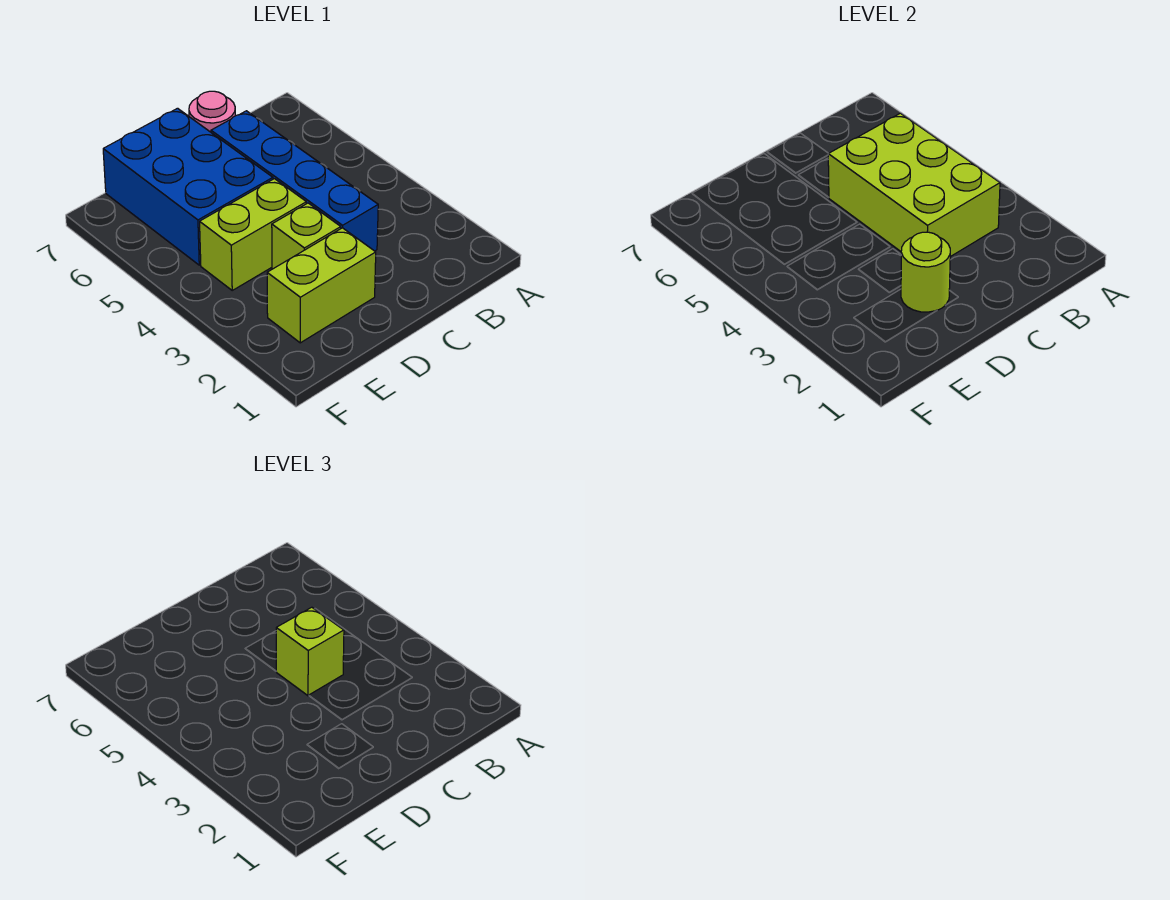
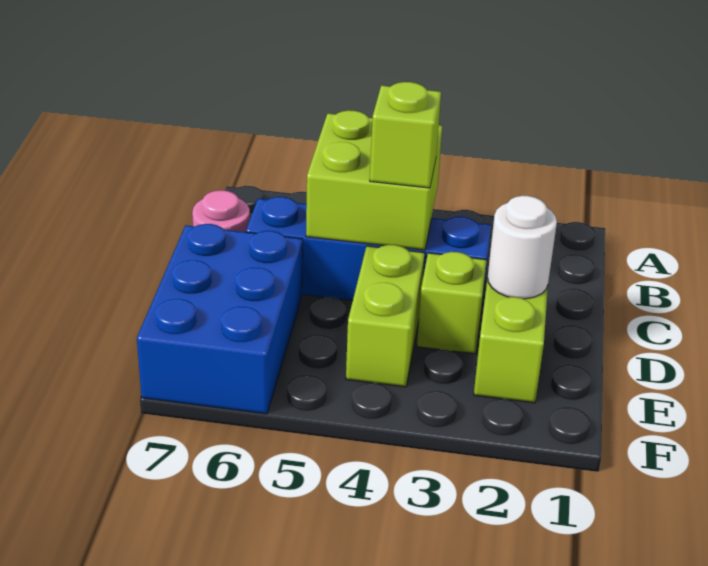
lime 2x3 brick [828,113,1000,257] -> lime 2x2 brick [306,110,442,250]
lime 1x1 round brick [901,232,950,312] -> white 1x1 round brick [488,196,557,299]
blue 2x3 brick [103,108,273,265] -> blue 2x3 brick turned to [137,224,303,414]

